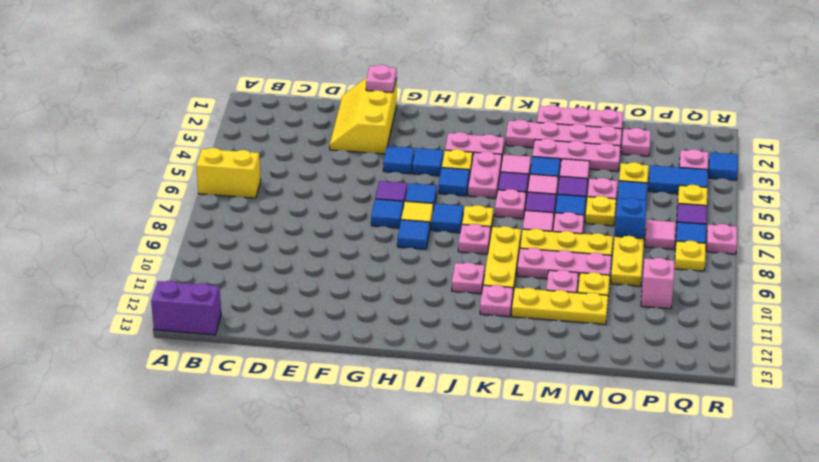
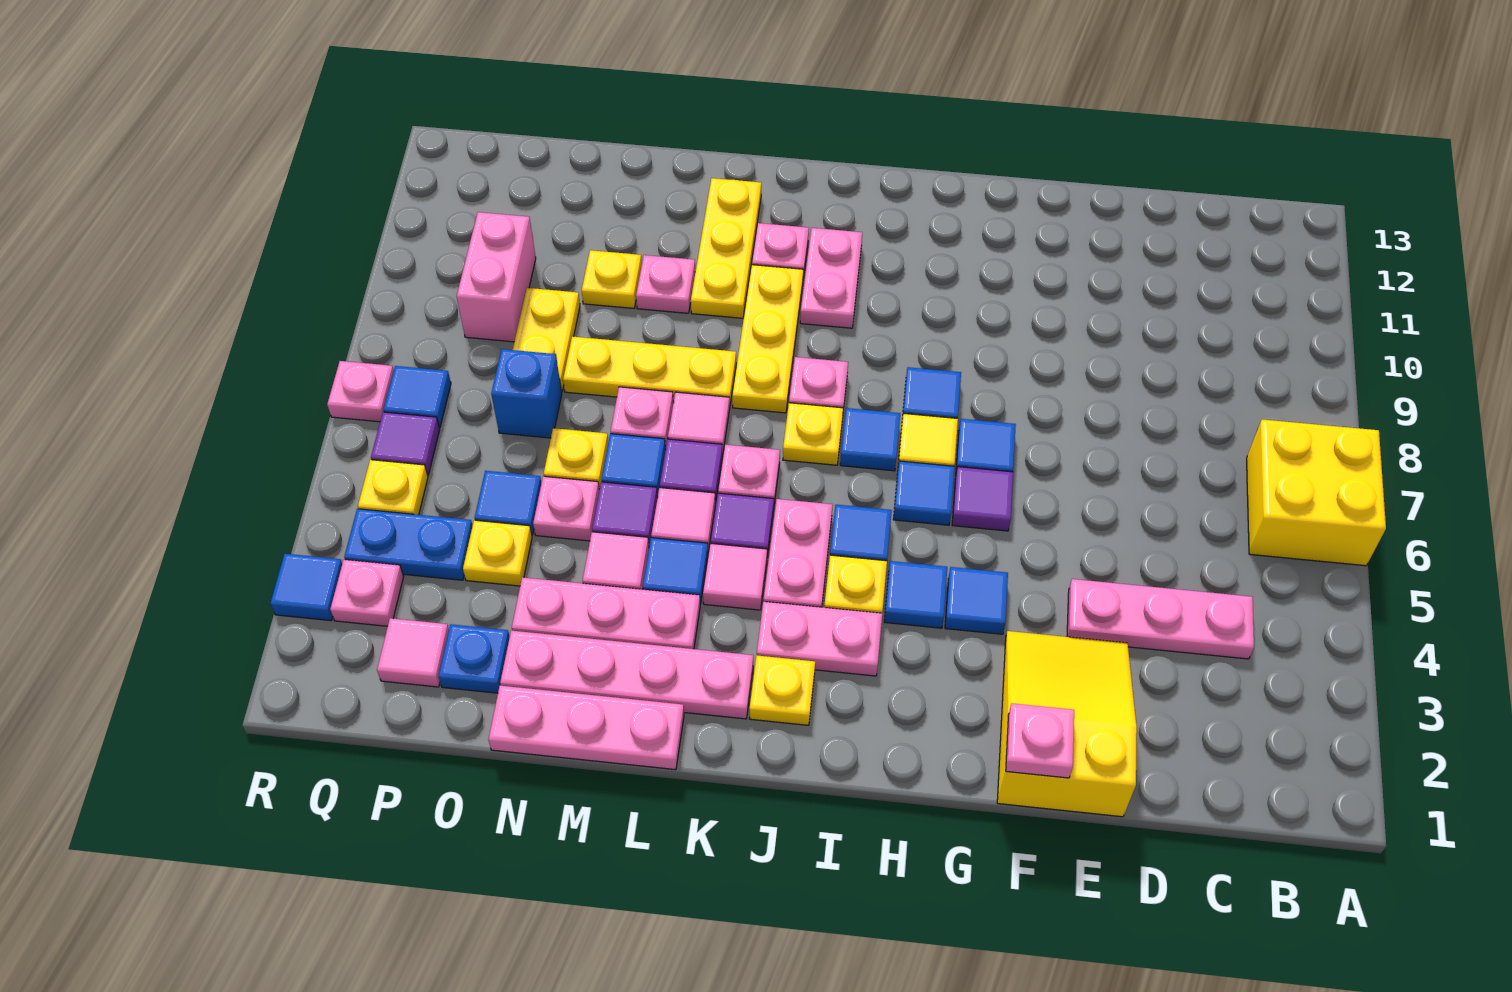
yellow 1x2 brick [196,148,261,198] -> yellow 2x2 brick [1247,419,1386,566]
purple 1x2 brick [151,281,221,335] -> none
yellow 2x3 slope [330,77,397,154] -> yellow 2x3 slope turned to [997,631,1137,817]
pink 1x1 plate [452,262,485,294] -> pink 1x2 plate [800,228,862,328]
pink 1x3 plate [517,248,611,281] -> pink 1x3 plate moved to [1067,579,1254,659]
yellow 1x3 plate [512,288,608,324] -> yellow 1x3 plate turned to [691,178,761,318]
pink 1x1 plate [621,128,651,156] -> blue 1x1 plate [439,624,510,693]
blue 1x2 tile [648,165,708,194] -> blue 1x2 plate [344,509,472,580]
pink 1x1 tile [645,220,676,249] -> pink 1x1 tile moved to [377,618,449,687]
pink 1x1 brick [641,258,675,309] -> pink 1x2 brick [457,212,536,342]
yellow 1x1 plate [675,241,706,271] -> yellow 1x1 plate moved to [750,655,815,725]

